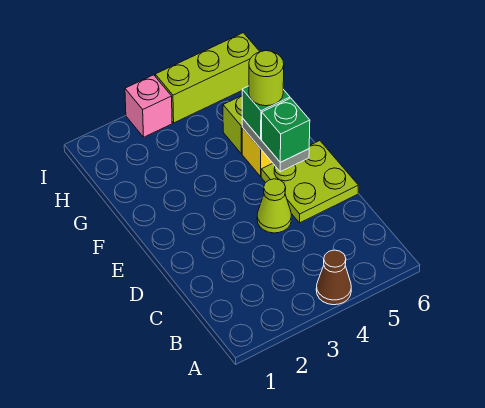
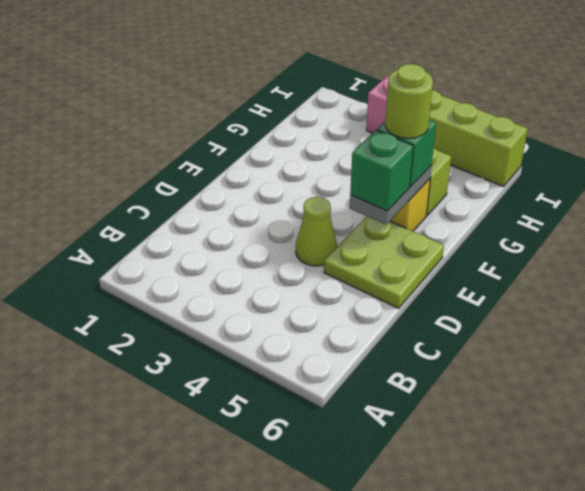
brown 1x1 cone [316,250,351,305] -> none

